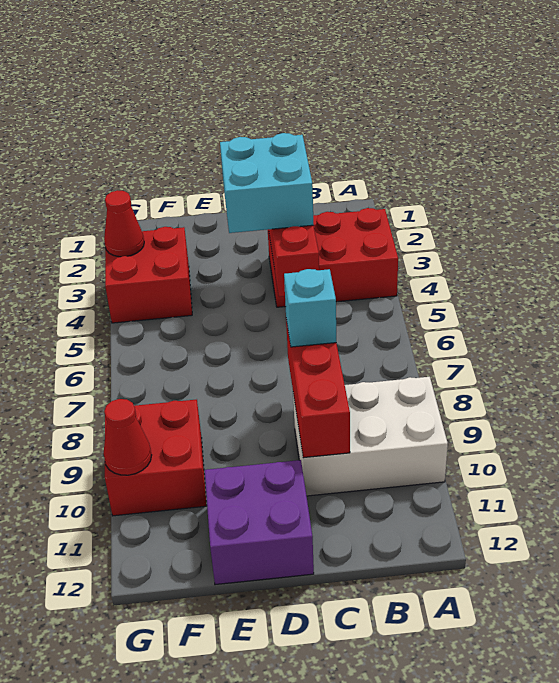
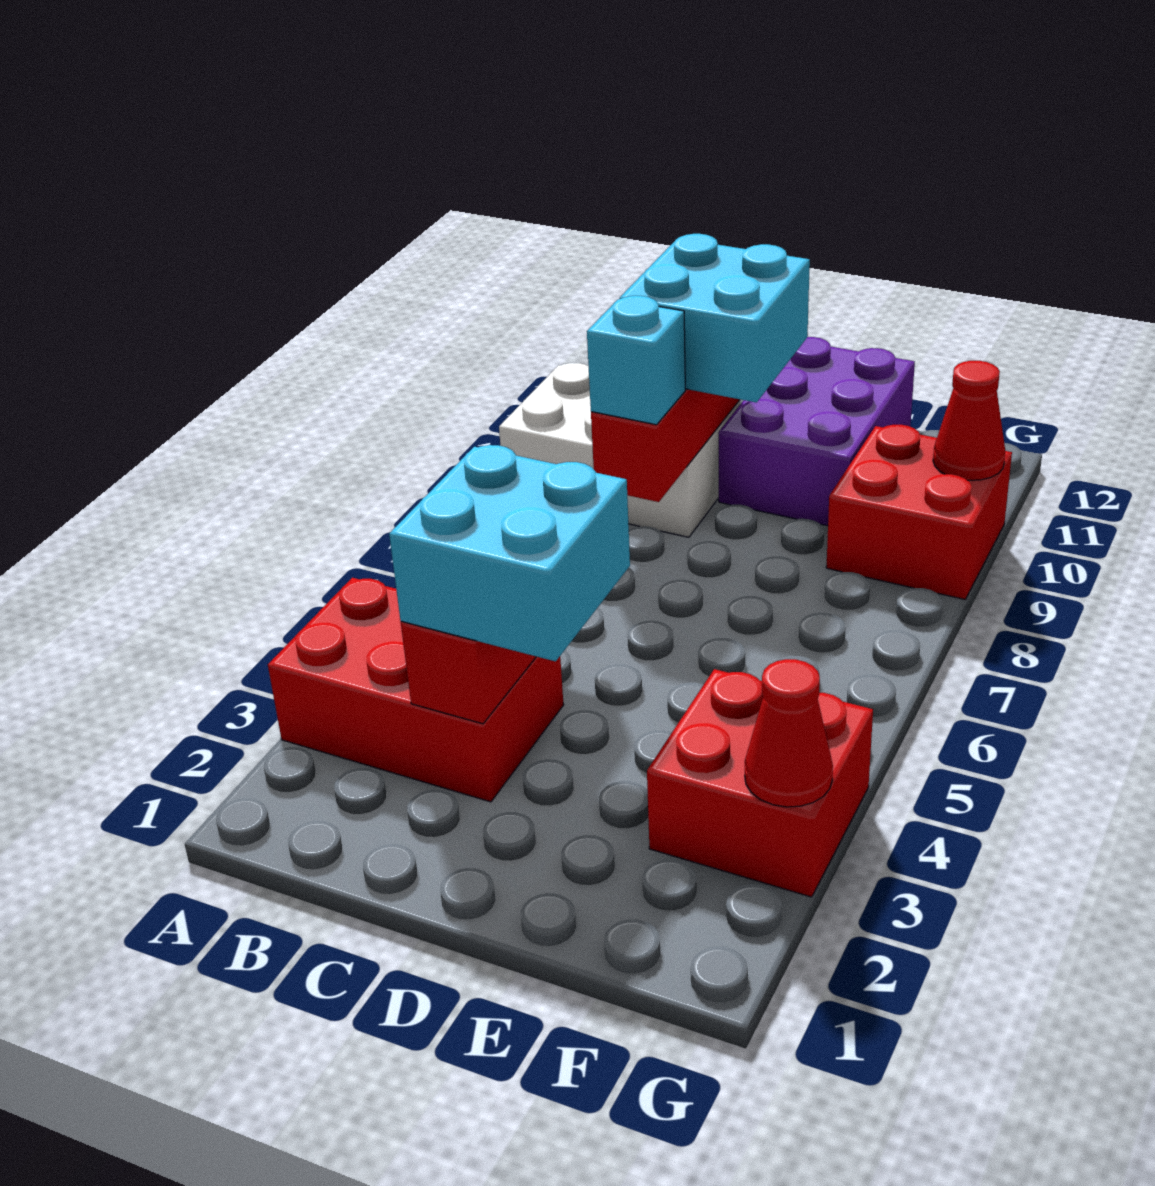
none -> cyan 2x2 brick [619,234,810,403]
purple 2x2 brick [205,460,314,585] -> purple 2x3 brick [719,337,915,526]

